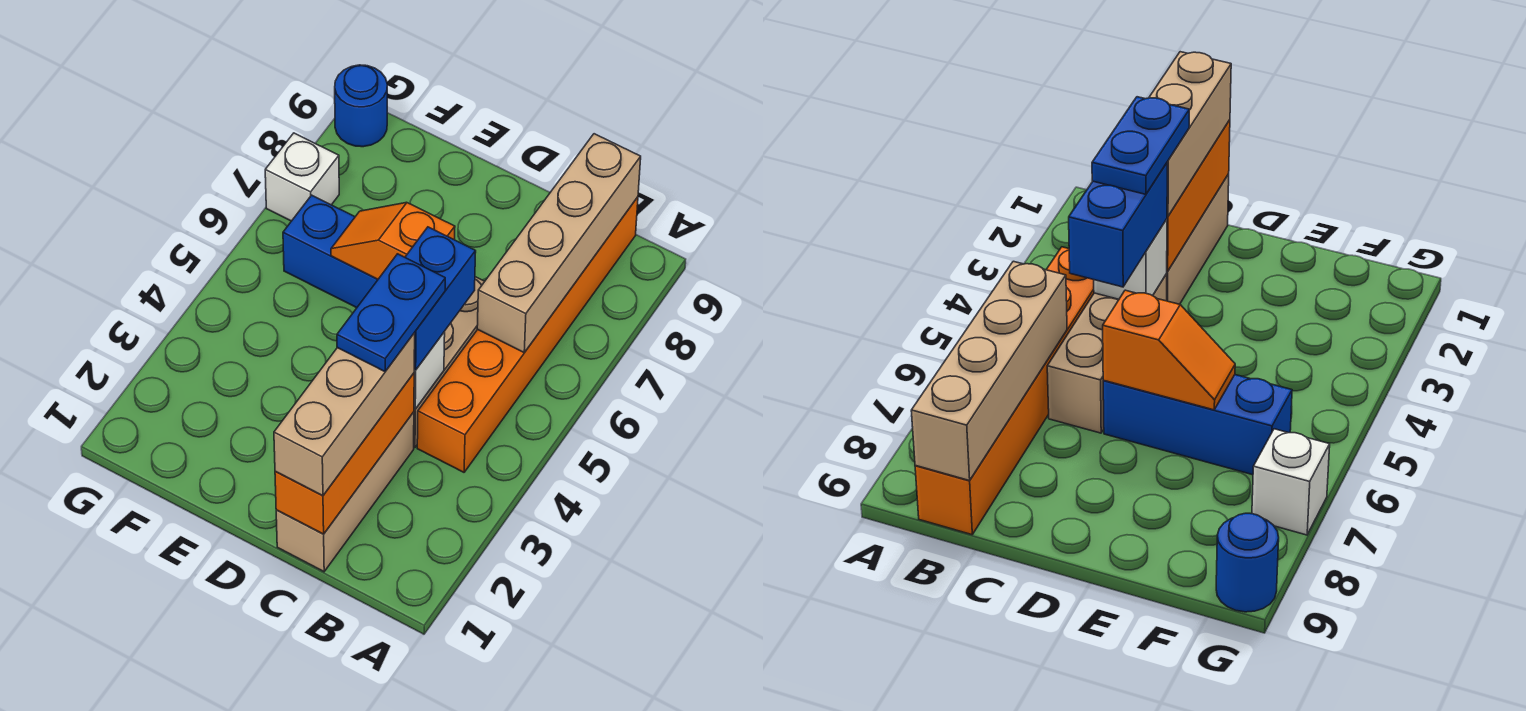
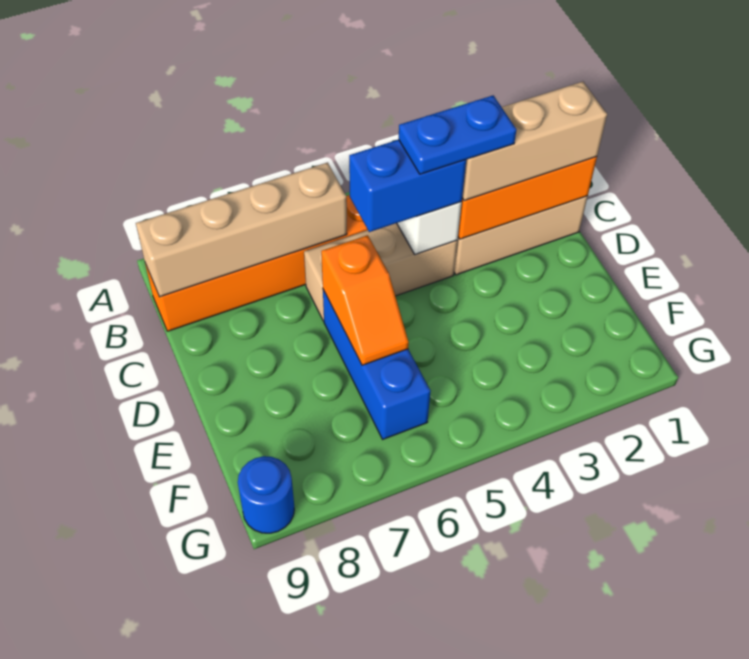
white 1x1 brick [265,133,339,221] -> none

